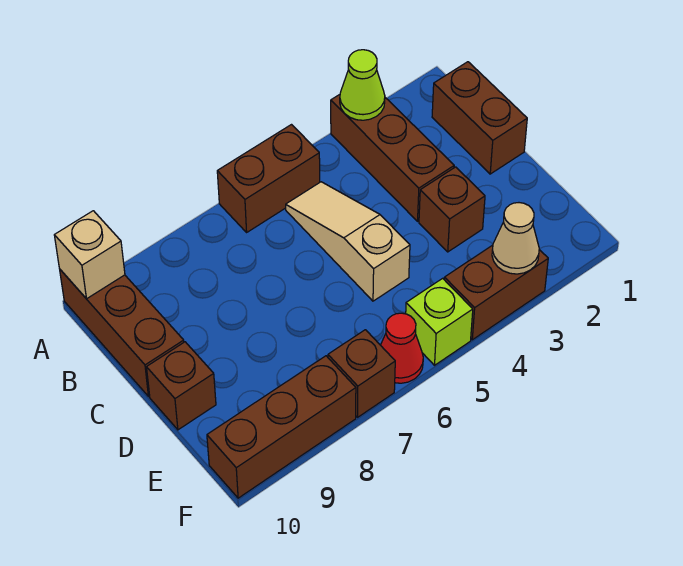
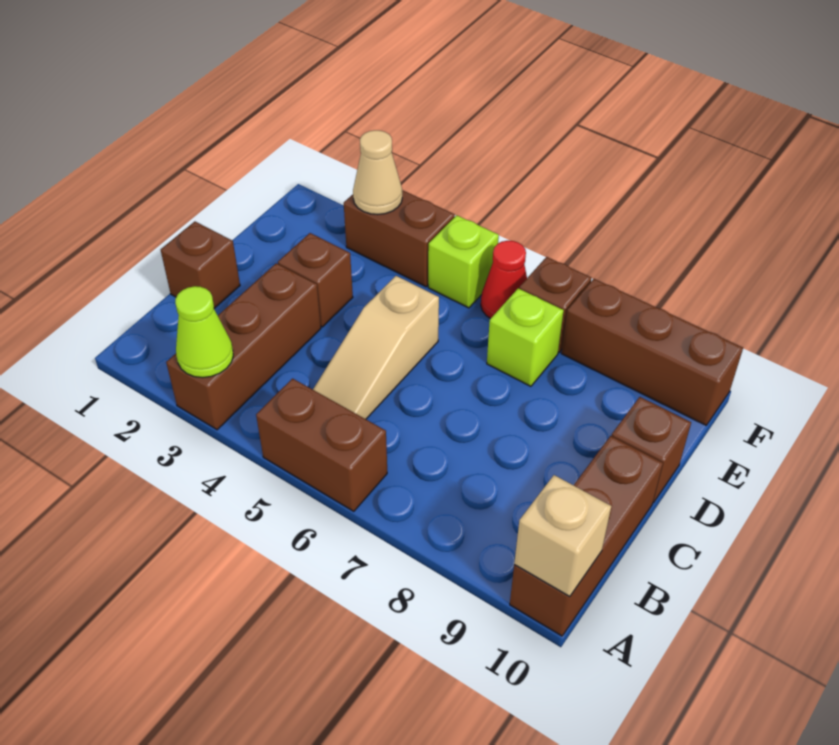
brown 1x2 brick [432,62,527,174] -> brown 1x1 brick [161,222,240,309]
none -> lime 1x1 brick [487,288,564,386]

